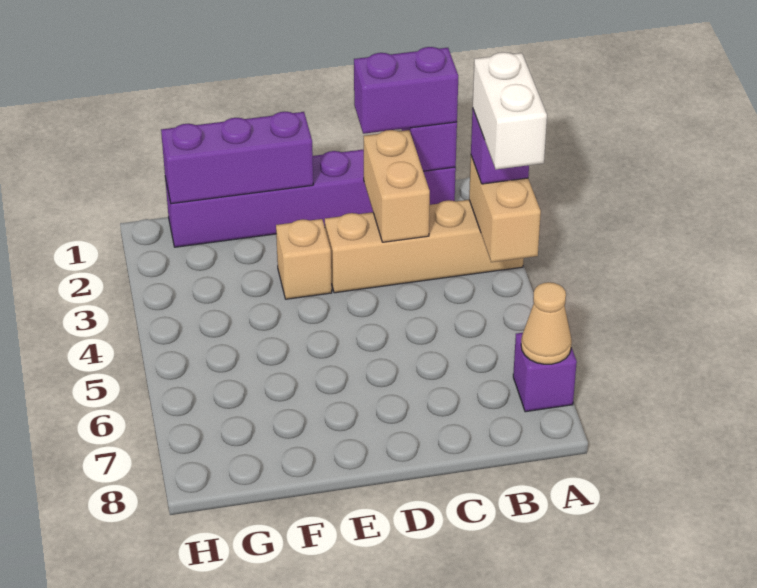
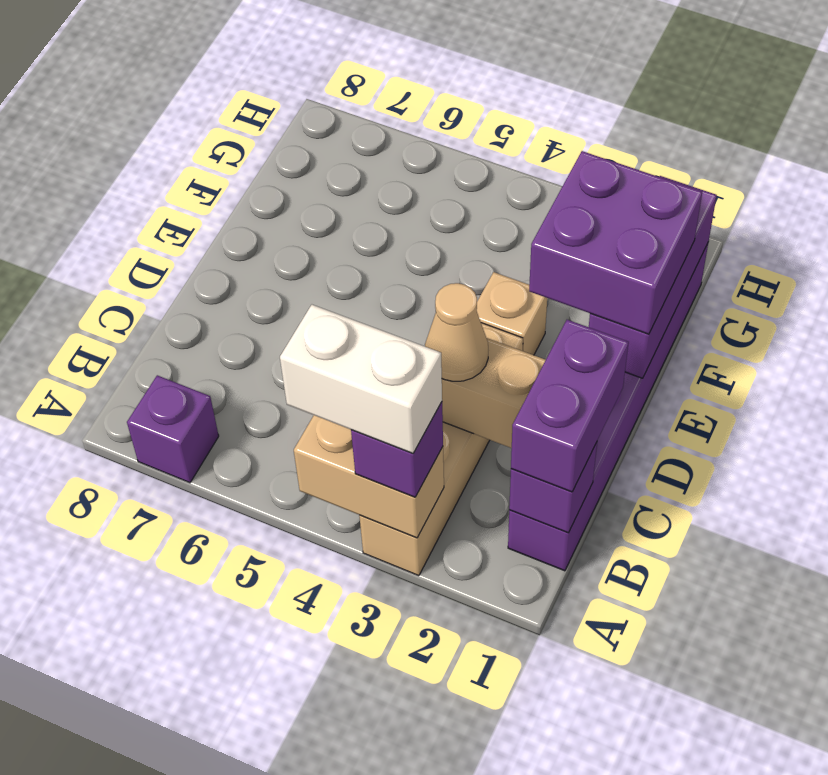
tan 1x1 cone [521,282,572,364] -> tan 1x1 cone moved to [425,283,488,381]
none -> purple 2x2 brick [529,151,702,334]

